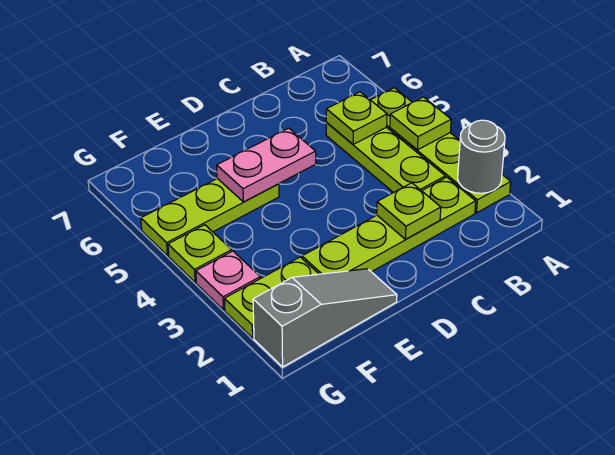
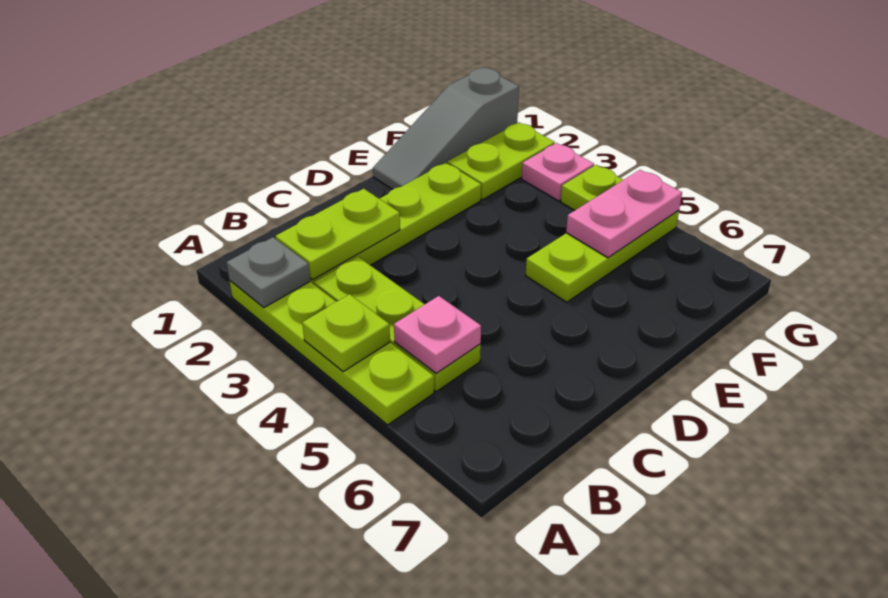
grey 1x1 round brick [458,120,505,193] -> grey 1x1 plate [227,237,310,308]
lime 1x1 plate [326,92,387,144] -> pink 1x1 plate [394,296,481,373]
lime 1x1 plate [377,183,441,239] -> lime 1x2 plate [275,189,400,280]
pink 1x2 plate [217,128,316,202] -> pink 1x2 plate moved to [566,170,682,258]

